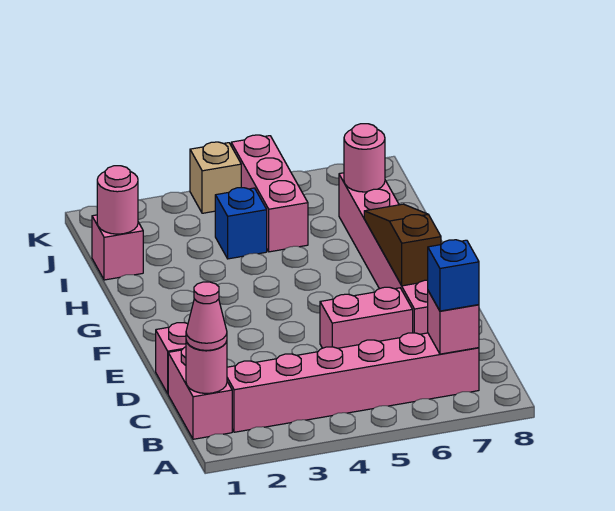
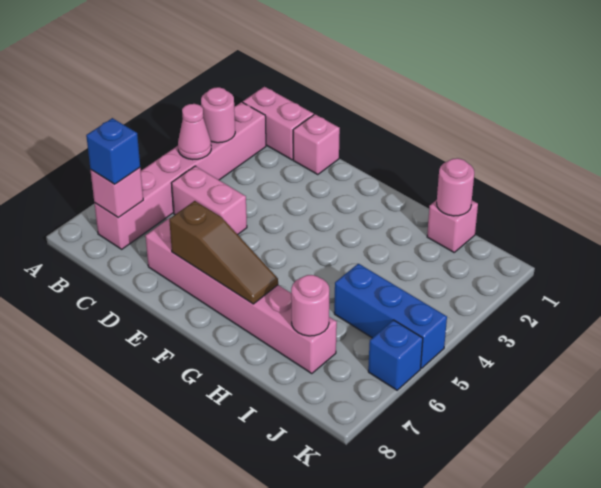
pink 1x1 round brick [186,341,227,393] -> pink 1x1 round brick moved to [201,87,235,143]
pink 1x1 cone [186,282,227,350] -> pink 1x1 cone moved to [178,104,211,160]
pink 1x2 brick [320,287,413,348] -> pink 1x2 brick turned to [171,166,247,234]
blue 1x1 brick [215,188,267,259] -> blue 1x1 brick moved to [368,320,423,390]
pink 1x3 brick [231,135,308,252] -> blue 1x3 brick [334,264,447,368]
tan 1x1 brick [190,142,241,213] -> none

